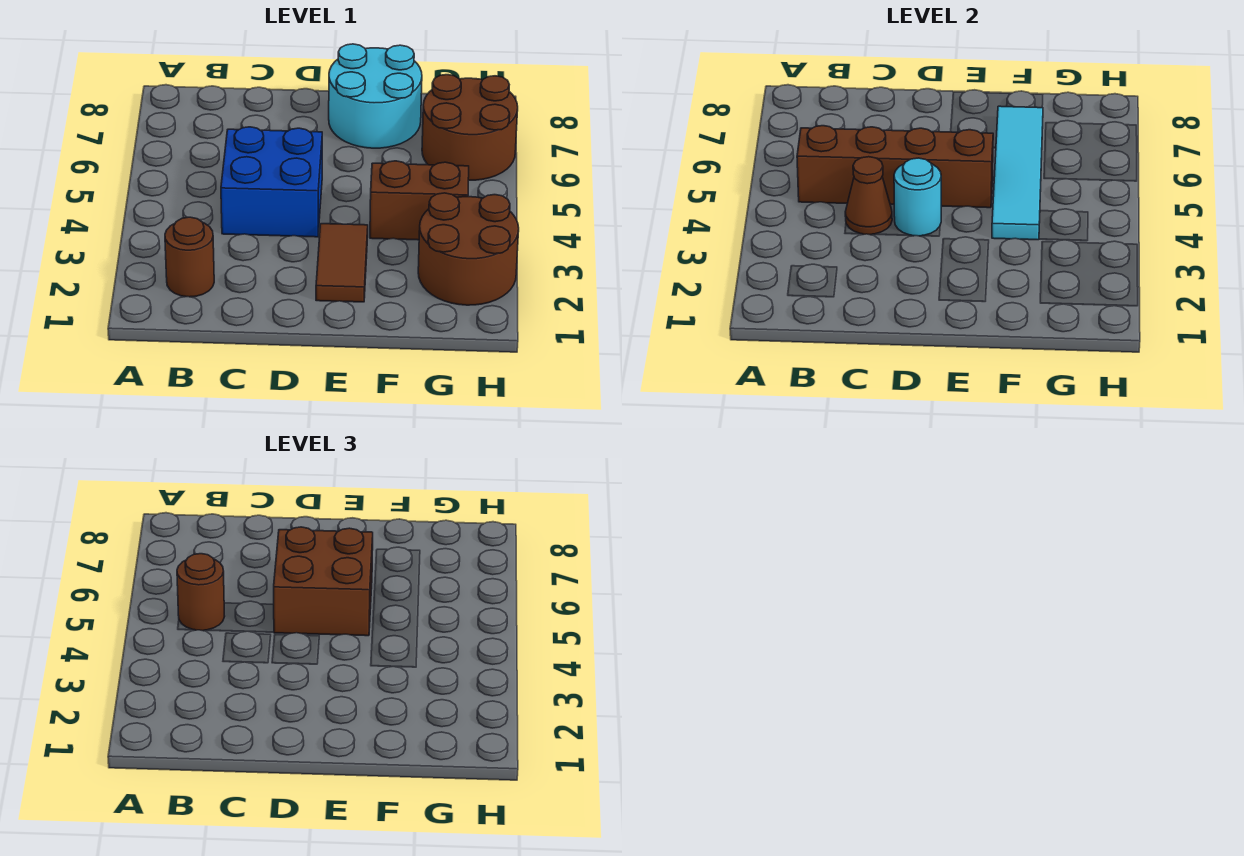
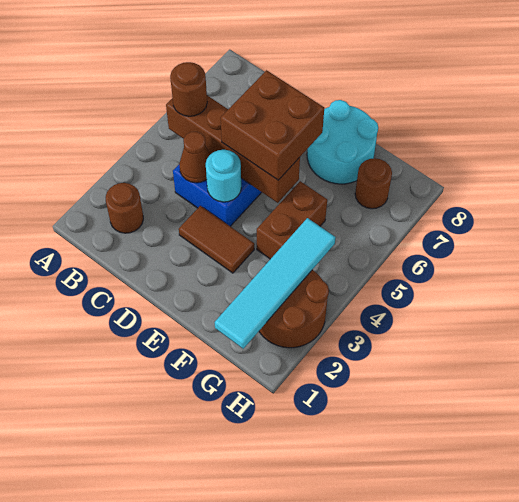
brown 1x2 tile [316,224,368,302] -> brown 1x2 tile turned to [179,206,254,273]
brown 1x2 brick [370,161,469,240] -> brown 1x2 brick turned to [257,181,327,259]
cyan 1x4 tile [992,106,1043,240] -> cyan 1x4 tile moved to [215,218,336,349]
brown 2x2 round brick [422,75,518,180] -> brown 1x1 round brick [355,158,392,209]

